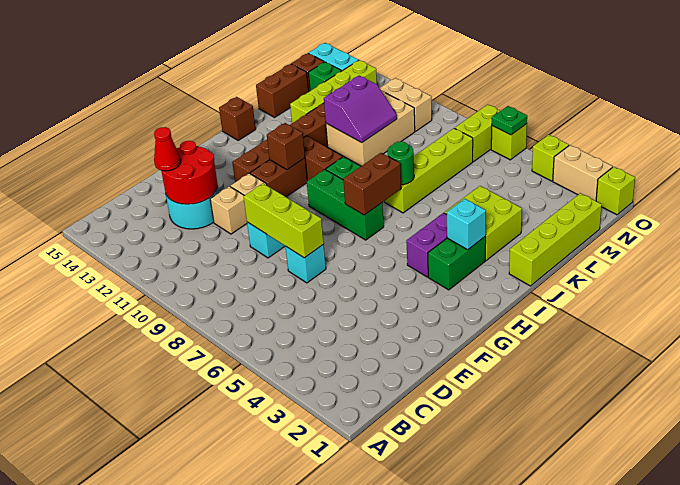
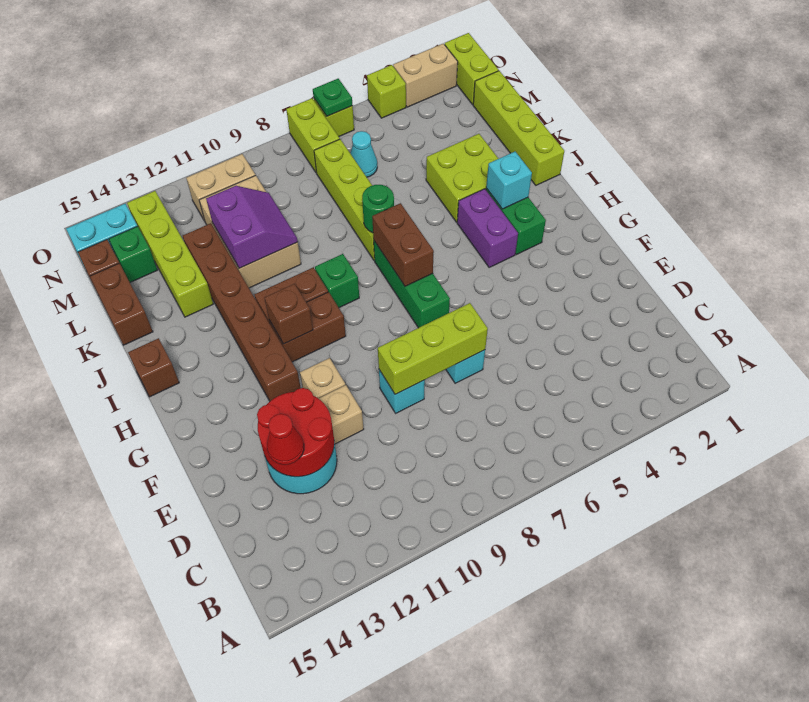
brown 1x2 brick [250,158,307,197] -> brown 1x2 brick turned to [270,292,346,362]
green 1x3 brick [307,170,384,240] -> green 1x3 brick turned to [374,241,450,328]
none -> cyan 1x1 cone [350,131,377,177]
lime 1x1 brick [596,167,635,215] -> lime 1x2 brick [445,33,499,104]

